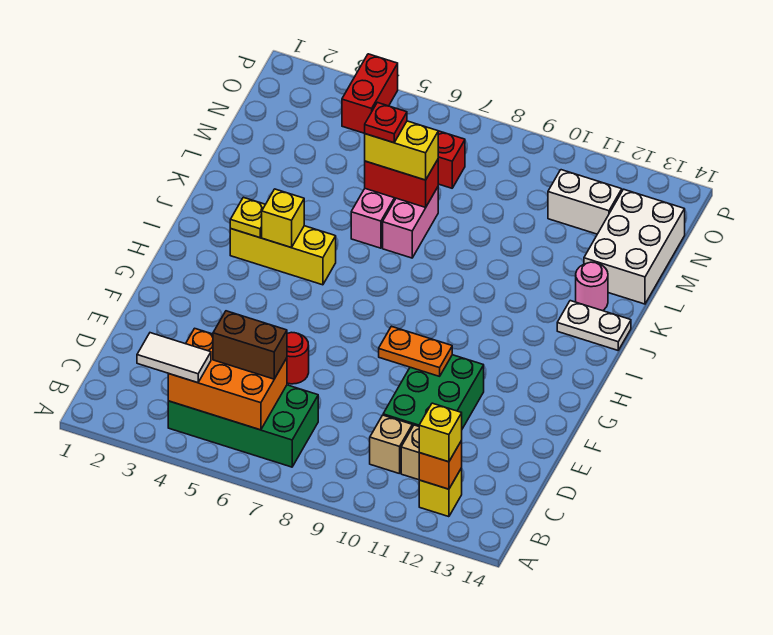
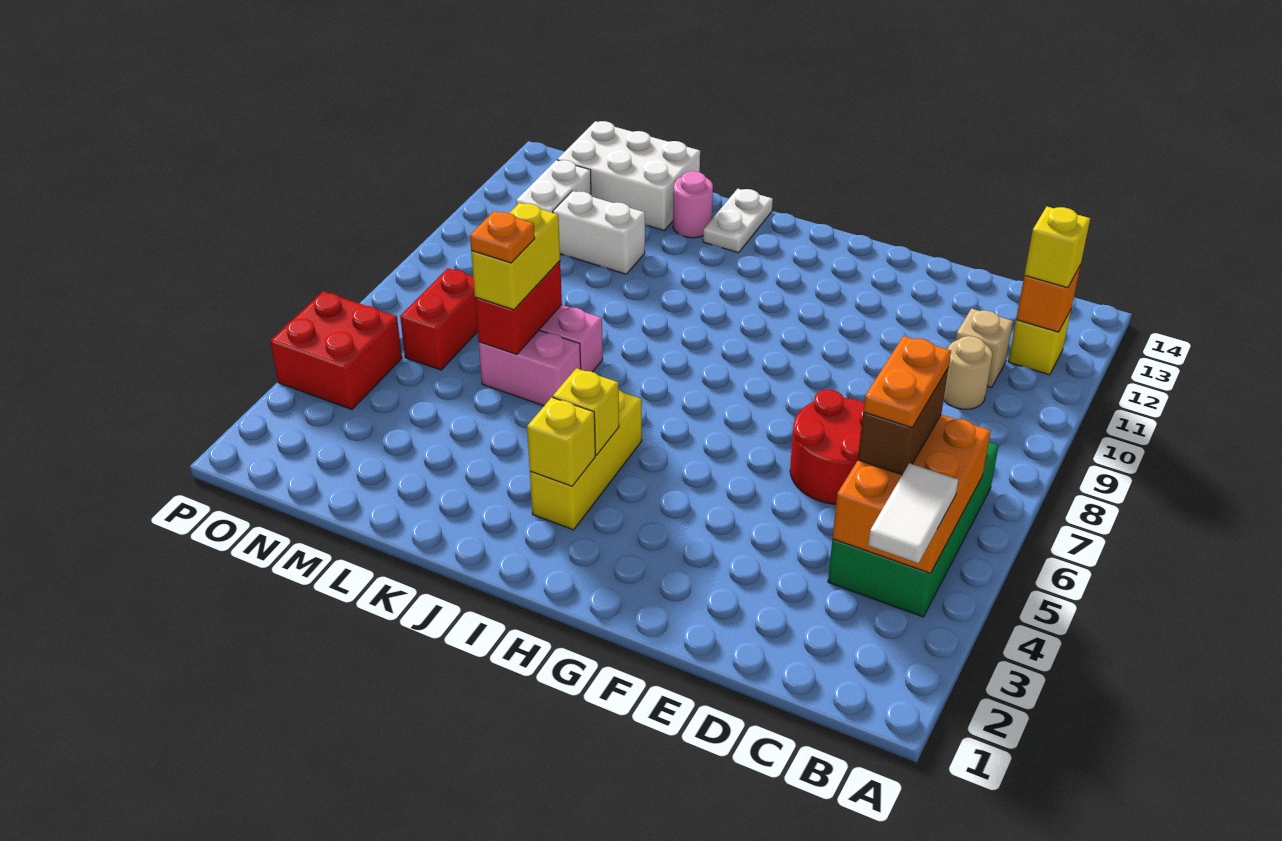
tan 1x1 brick [370,415,412,474] -> tan 1x1 round brick [944,336,992,409]
green 2x3 brick [383,355,484,429] -> none
red 1x1 round brick [287,332,309,384] -> red 2x2 round brick [790,390,864,504]
orange 1x2 plate [379,326,452,376] -> orange 1x2 plate moved to [863,336,951,428]
yellow 1x1 plate [230,197,265,238] -> yellow 1x1 brick [527,397,595,486]
red 1x1 plate [365,102,407,143] -> orange 1x1 plate [470,211,535,263]
none -> white 1x2 brick [553,191,645,274]
red 1x2 brick [342,54,398,133] -> red 2x2 brick [270,291,402,409]

